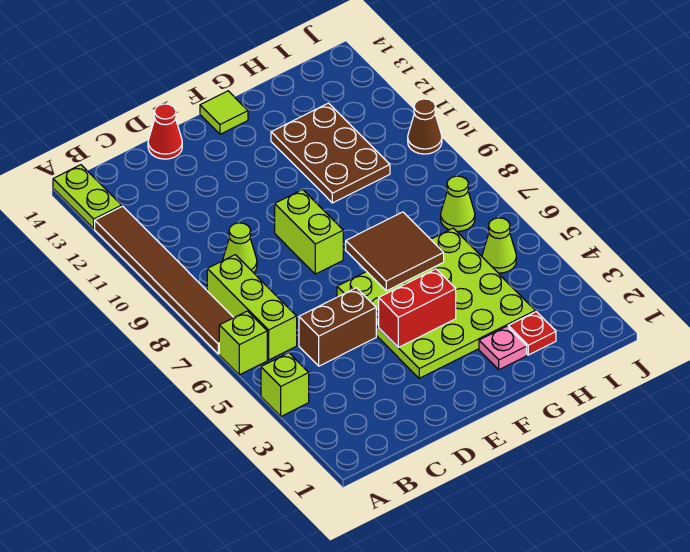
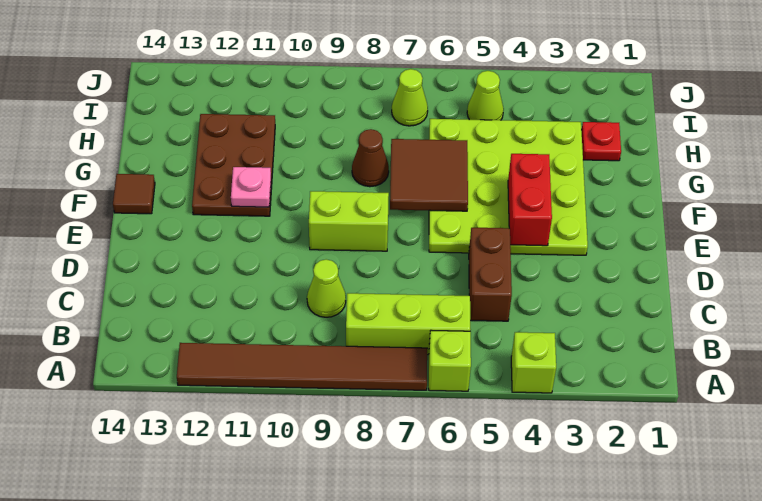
lime 1x2 plate [53,165,122,229] -> none
red 1x1 cone [148,104,182,159] -> none
lime 1x1 tile [200,91,248,134] -> brown 1x1 tile [113,174,155,214]
pink 1x1 plate [479,326,527,370] -> pink 1x1 plate moved to [231,167,271,207]
brown 2x3 plate [271,103,390,203] -> brown 2x3 plate turned to [192,114,275,216]
brown 1x1 cone [408,99,442,154] -> brown 1x1 cone moved to [352,129,389,187]

